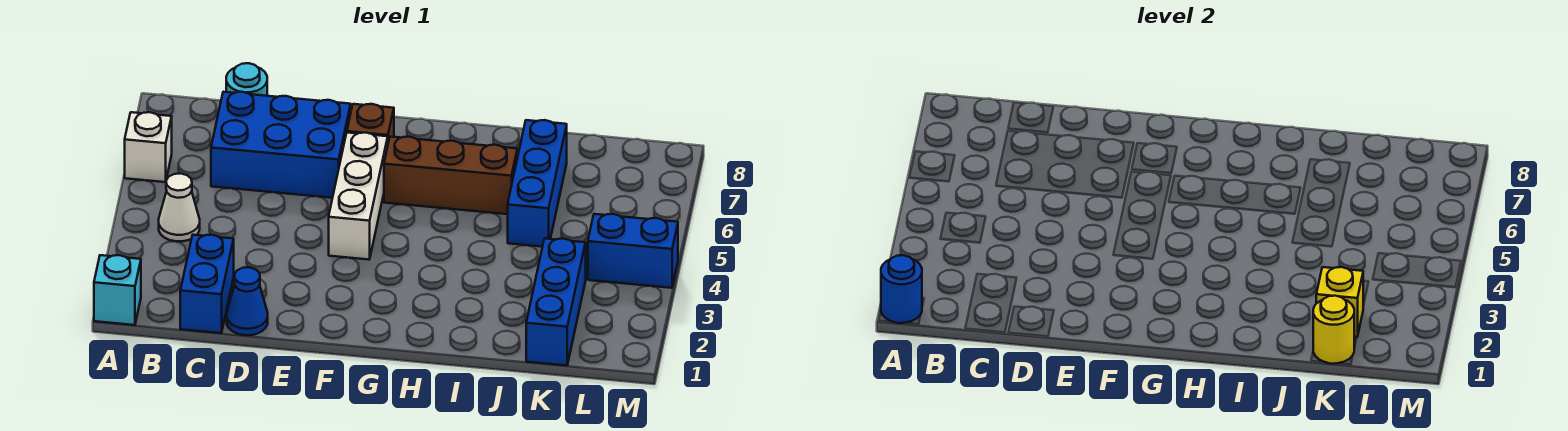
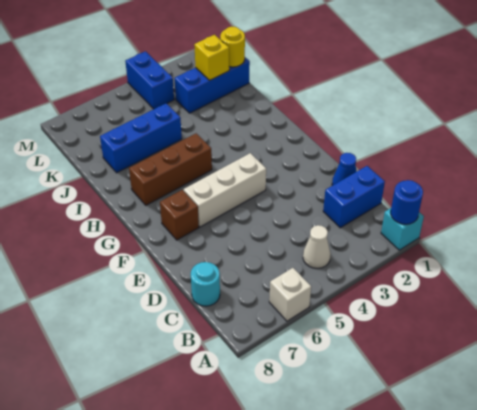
blue 2x3 brick [211,92,351,198] -> none
brown 1x3 brick [384,137,517,214] -> brown 1x3 brick turned to [129,133,212,205]

